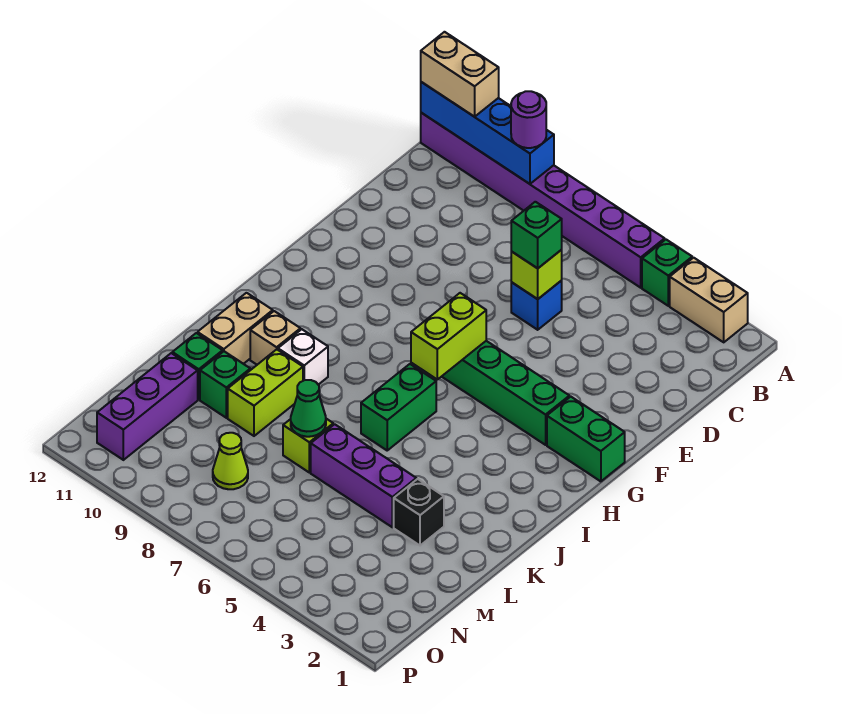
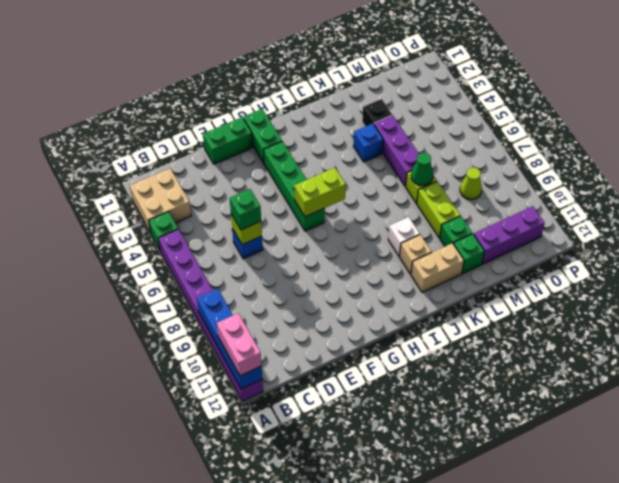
tan 1x2 brick [670,258,748,342] -> tan 2x2 brick [130,169,191,233]
purple 1x1 round brick [511,91,546,148] -> none
tan 1x2 brick [421,32,499,117] -> pink 1x2 brick [217,313,262,376]
green 1x2 brick [361,364,436,450] -> green 1x2 brick moved to [203,117,253,164]
none -> blue 1x1 brick [353,123,383,162]
lime 1x2 brick [228,349,303,436] -> lime 1x2 brick turned to [417,181,460,238]

